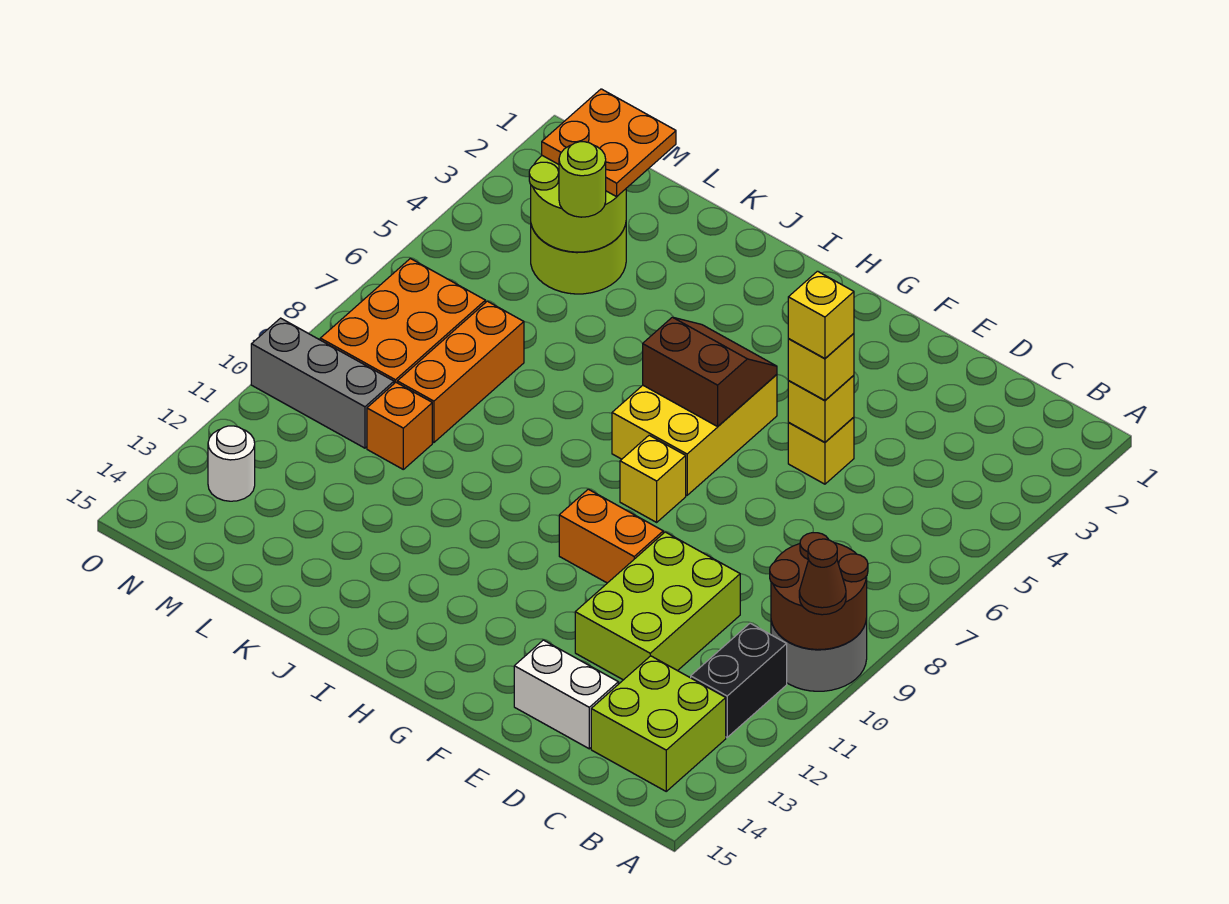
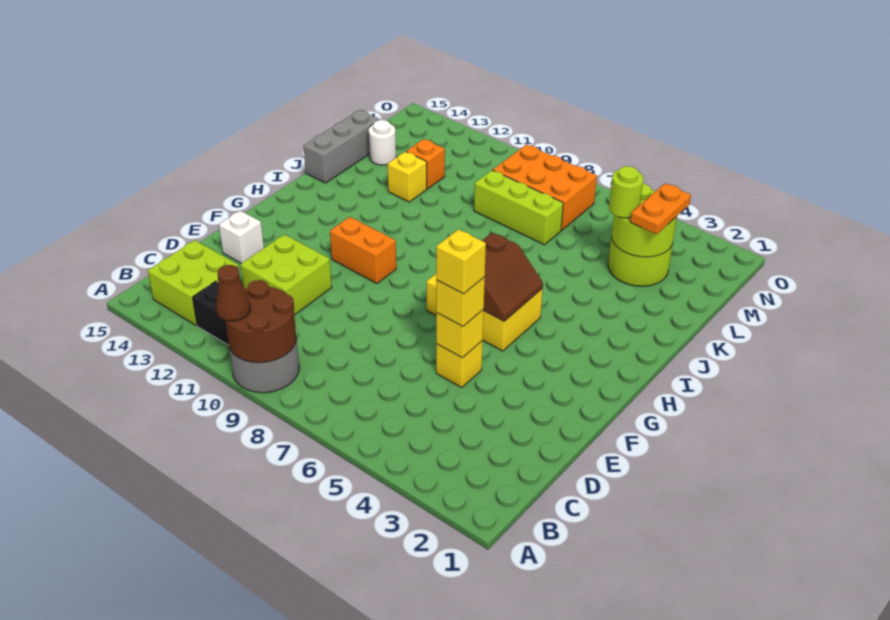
lime 2x3 brick [575,532,740,680] -> lime 2x2 brick [240,234,332,315]
white 1x2 brick [514,640,618,749] -> white 1x1 brick [219,211,264,264]
orange 1x2 brick [559,489,663,583] -> orange 1x2 brick turned to [330,217,396,283]
yellow 1x1 brick [620,435,686,522] -> yellow 1x1 brick moved to [388,152,427,202]
orange 2x2 plate [542,89,676,197] -> orange 1x2 plate [630,184,691,234]
orange 1x3 brick [397,301,524,443] -> lime 1x3 brick [474,170,563,245]
orange 1x1 brick [367,382,432,469] -> orange 1x1 brick moved to [406,139,445,189]
grey 1x3 brick [251,318,394,448] -> grey 1x3 brick moved to [304,110,380,183]
white 1x1 round brick [208,426,255,501] -> white 1x1 round brick moved to [369,120,396,165]

